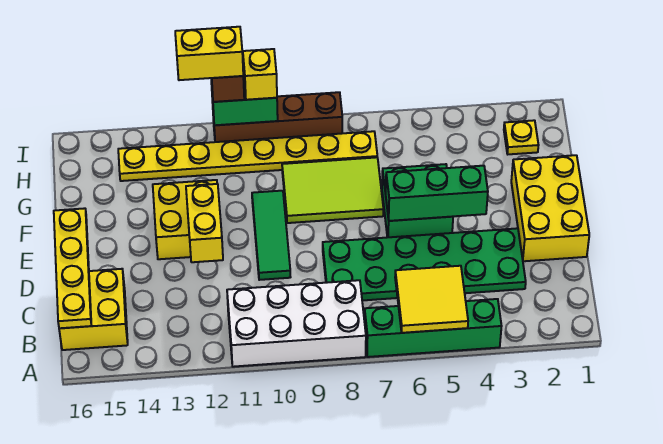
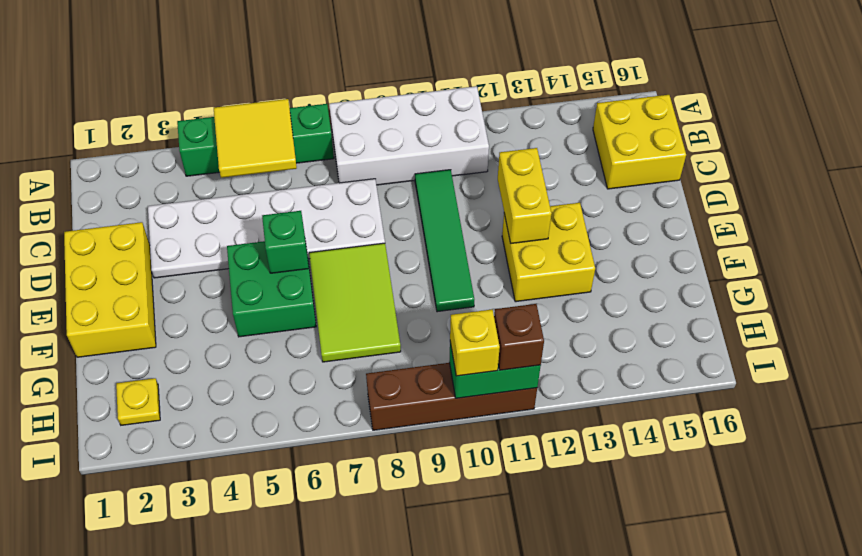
yellow 1x4 plate [54,208,91,328] -> none
green 2x6 plate [323,228,526,301] -> white 2x6 plate [148,179,385,278]
green 1x3 tile [252,191,290,280] -> green 1x4 tile [415,170,474,312]
green 1x3 brick [386,166,488,221] -> green 1x1 brick [262,211,309,273]
lime 2x3 tile [282,157,384,223] -> lime 2x3 tile turned to [309,243,401,362]
yellow 1x8 plate [118,131,377,181] -> none
yellow 1x2 brick [175,27,243,80] -> none

